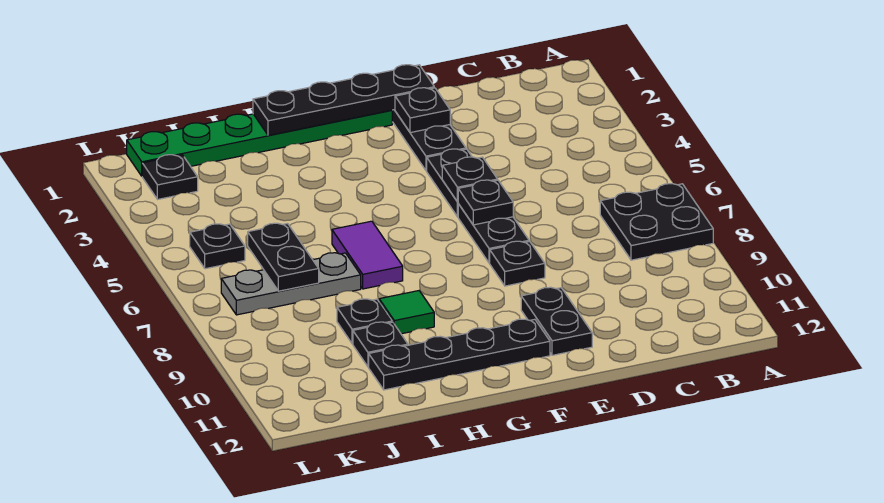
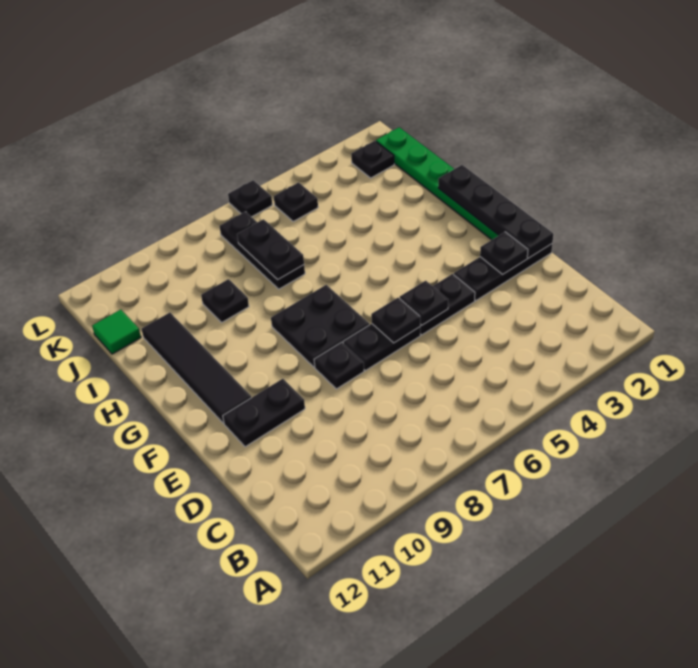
black 2x2 plate [600,184,713,260] -> black 2x2 plate moved to [271,285,369,367]
black 1x4 plate [369,319,550,390] -> black 1x4 tile [142,313,251,423]
purple 1x2 tile [332,221,403,289] -> none
green 1x1 tile [379,291,434,334] -> green 1x1 tile moved to [92,310,141,354]
grey 1x3 plate [221,253,361,315] -> black 1x3 plate [219,212,305,289]
black 1x1 plate [353,322,408,367] -> black 1x1 plate moved to [228,180,272,217]
black 1x2 plate [248,223,319,291] -> black 1x2 plate turned to [237,219,304,280]

